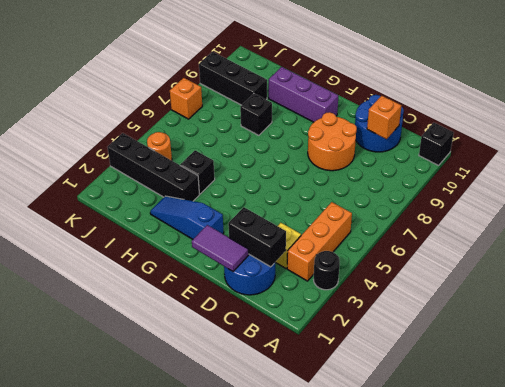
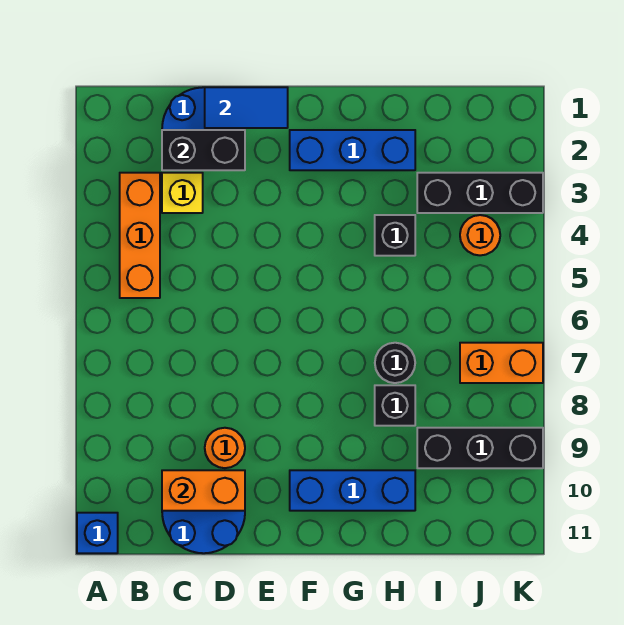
black 1x1 round brick [314,251,340,290] -> black 1x1 round brick moved to [375,343,415,383]
black 1x1 brick [419,123,454,165] -> blue 1x1 brick [77,513,118,553]
orange 1x1 brick [367,96,401,139] -> orange 1x2 brick [162,470,245,511]
purple 1x2 tile [192,225,249,271] -> blue 1x2 tile [205,87,288,128]
orange 2x2 round brick [308,112,357,171] -> orange 1x1 round brick [205,428,245,468]
blue 1x3 slope [150,196,224,239] -> blue 1x3 brick [290,130,415,170]
purple 1x3 brick [269,67,338,122] -> blue 1x3 brick [290,470,415,511]
black 1x4 brick [107,133,199,201] -> black 1x3 brick [417,173,543,213]
orange 1x1 brick [170,78,202,119] -> orange 1x2 brick [460,343,543,383]

